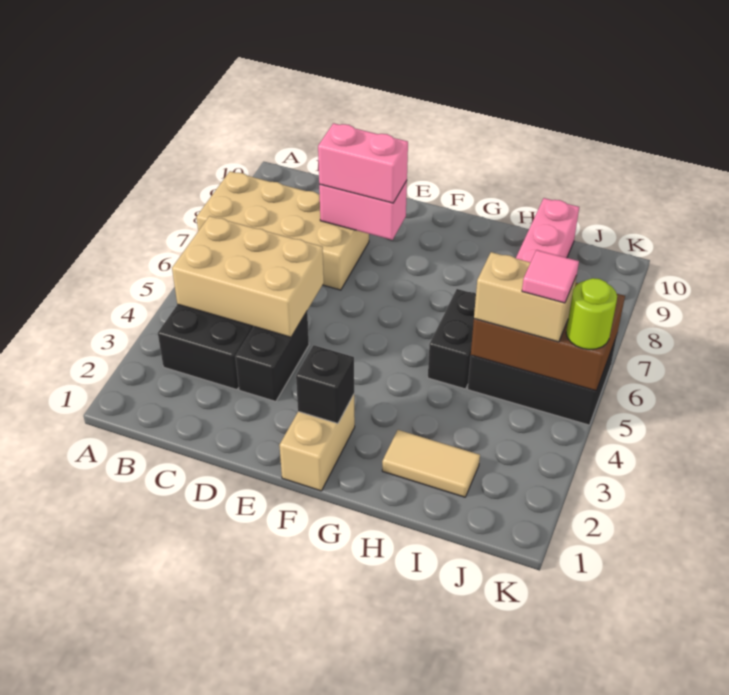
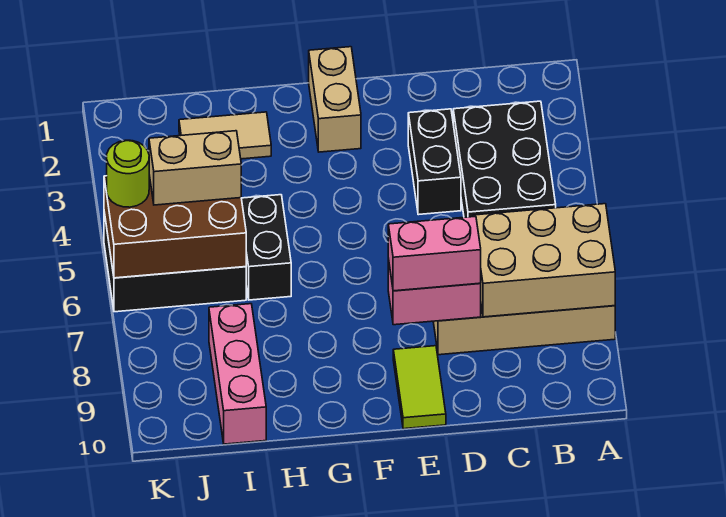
tan 2x3 brick [172,216,324,337] -> tan 2x3 brick moved to [473,204,615,317]
none -> lime 1x2 tile [393,346,446,429]
black 1x1 brick [296,345,354,423] -> none
pink 1x1 tile [522,250,579,303] -> none

